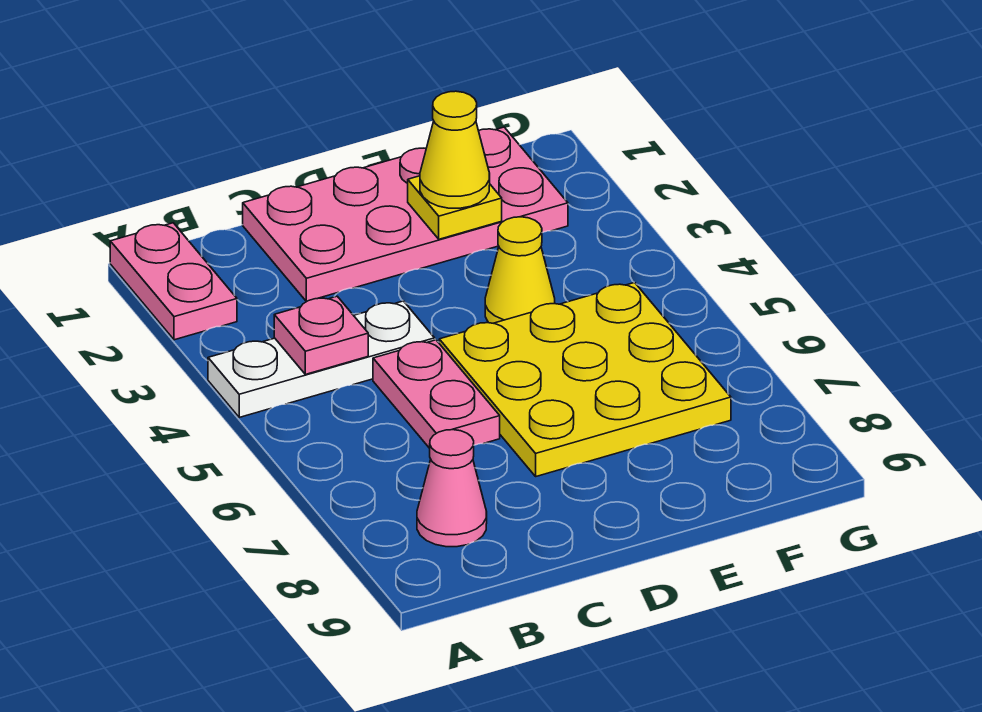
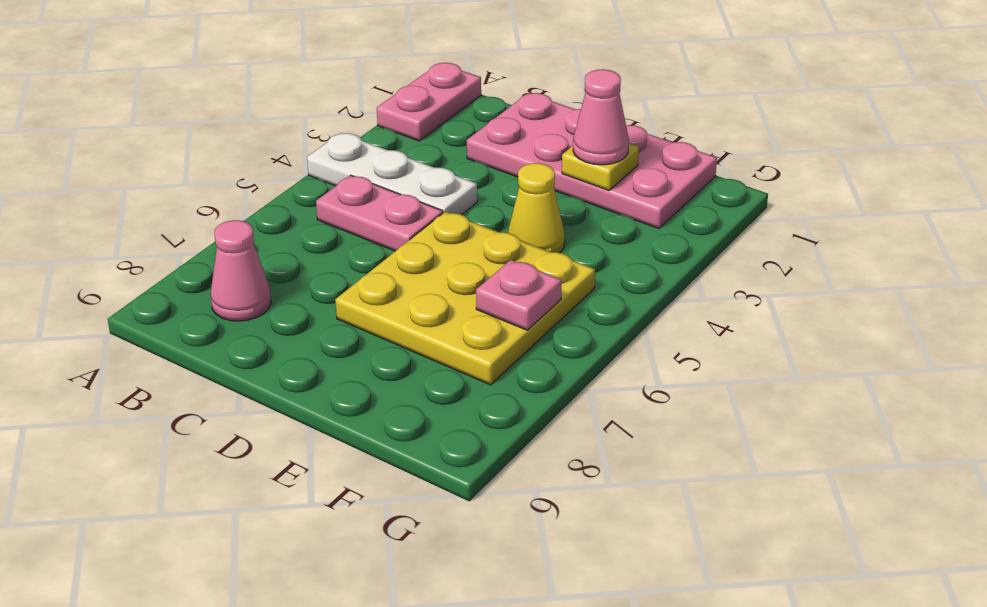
pink 1x1 plate [274,296,368,374] -> pink 1x1 plate moved to [476,260,561,330]
pink 1x2 plate [373,340,500,448] -> pink 1x2 plate turned to [316,175,443,251]
yellow 1x1 cone [420,91,490,208] -> pink 1x1 cone [573,69,629,165]

